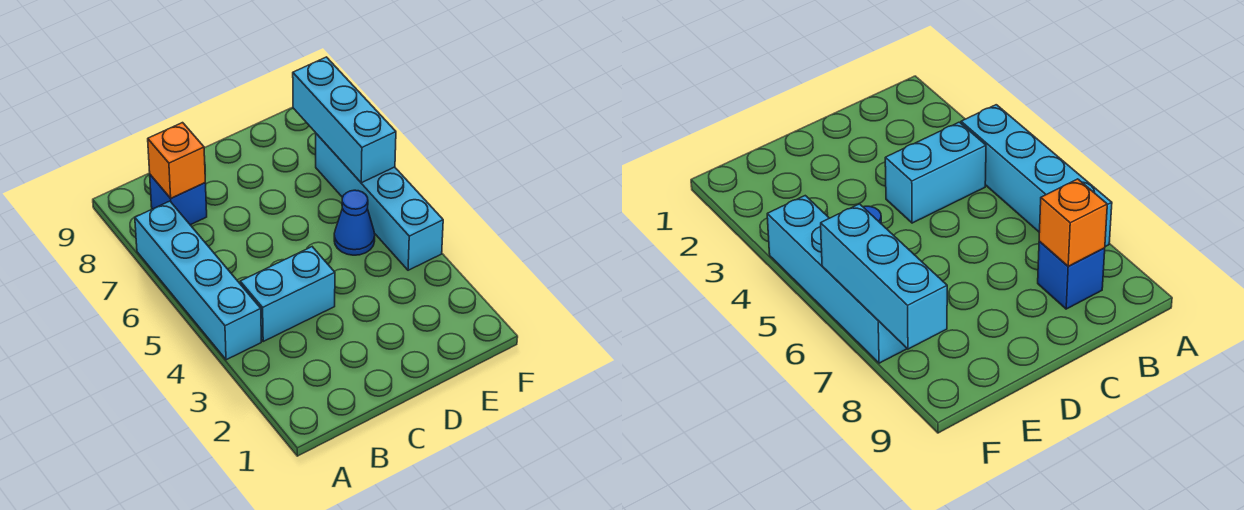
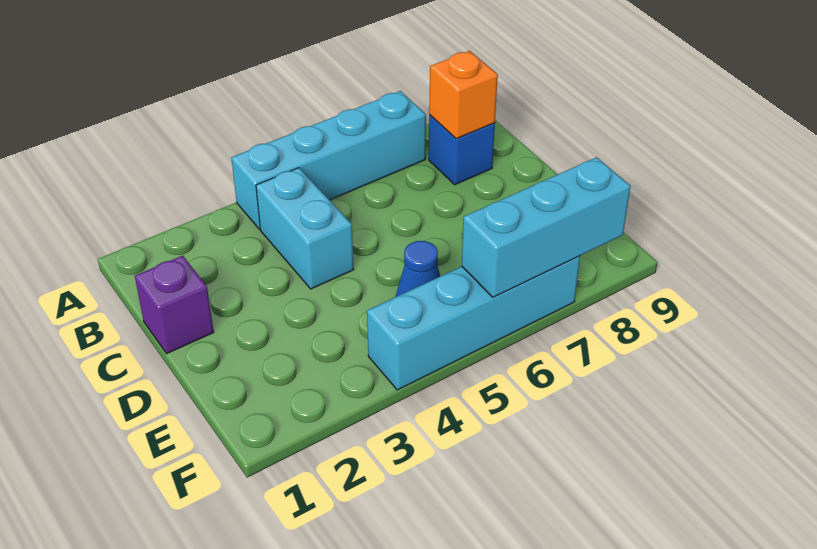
none -> purple 1x1 brick [135,256,214,354]

